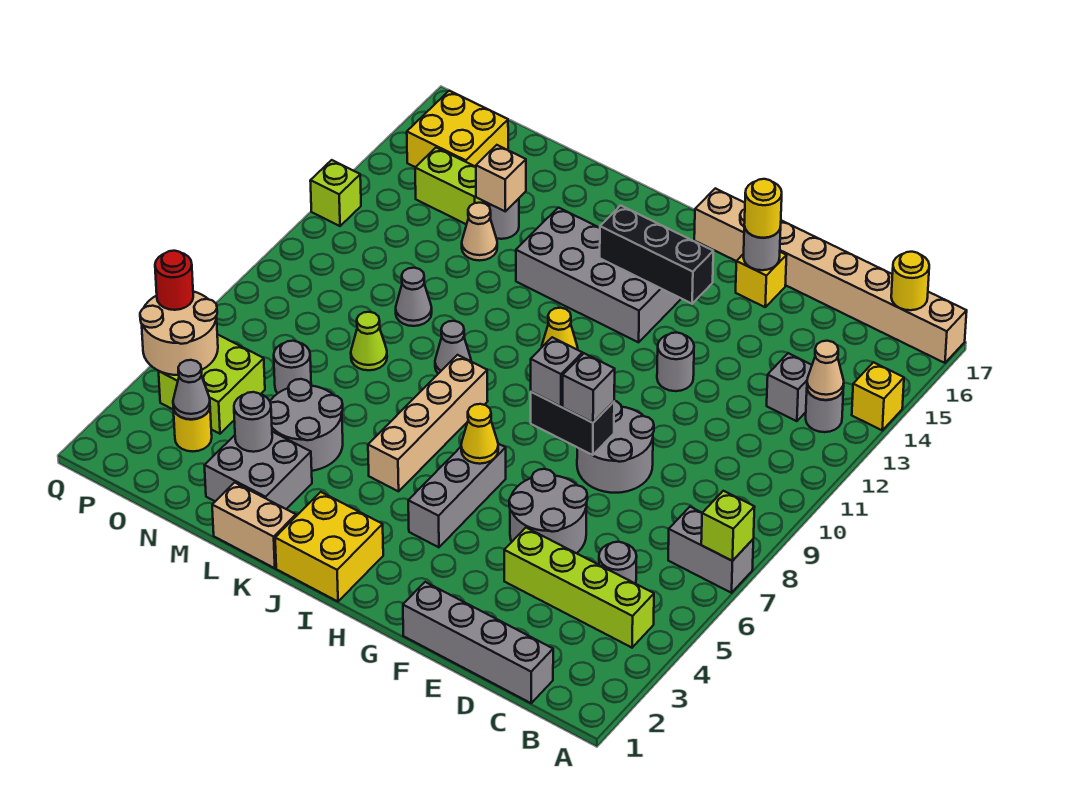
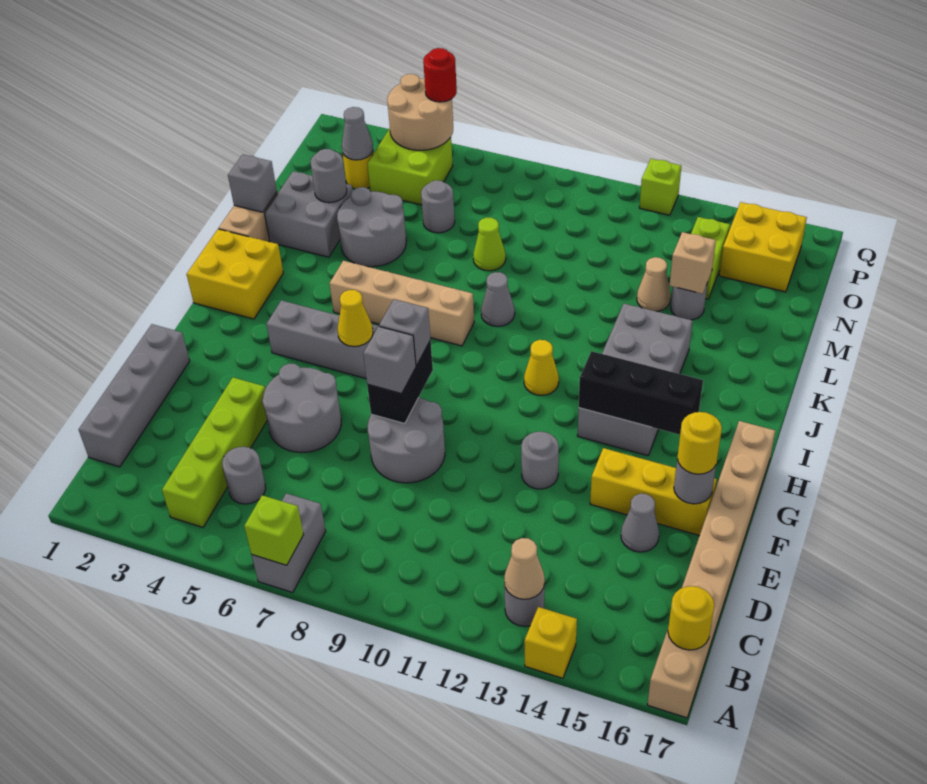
grey 1x1 brick [767,353,812,421] -> grey 1x1 brick moved to [228,154,277,212]
yellow 1x1 brick [736,252,787,307] -> yellow 1x3 brick [590,448,717,536]
black 1x3 brick [600,205,713,304] -> black 1x3 brick turned to [579,351,703,435]
grey 1x1 cone [396,268,432,326] -> grey 1x1 cone moved to [621,494,659,552]

